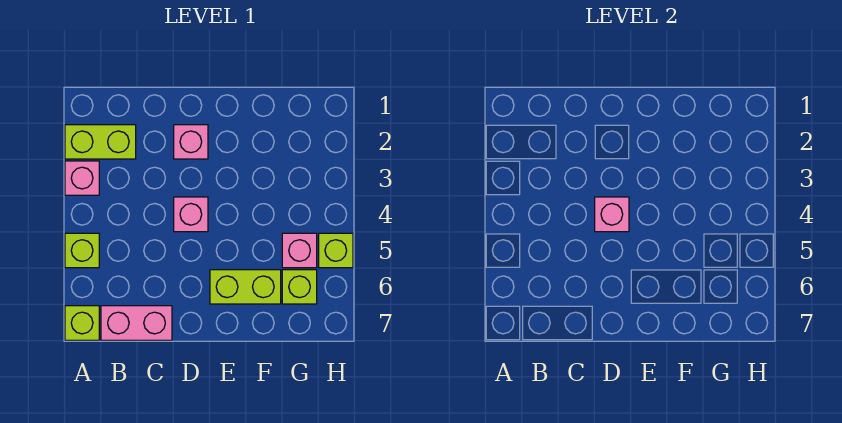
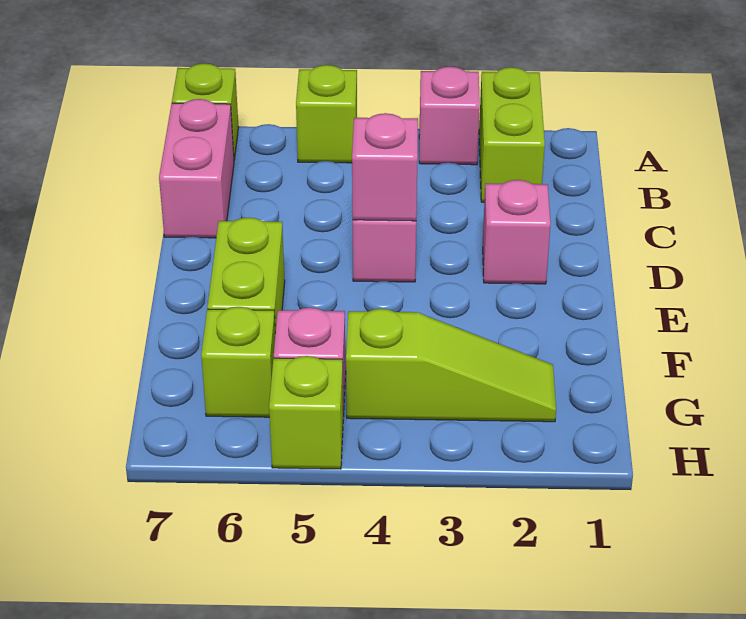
none -> lime 1x3 slope [346,309,556,422]

